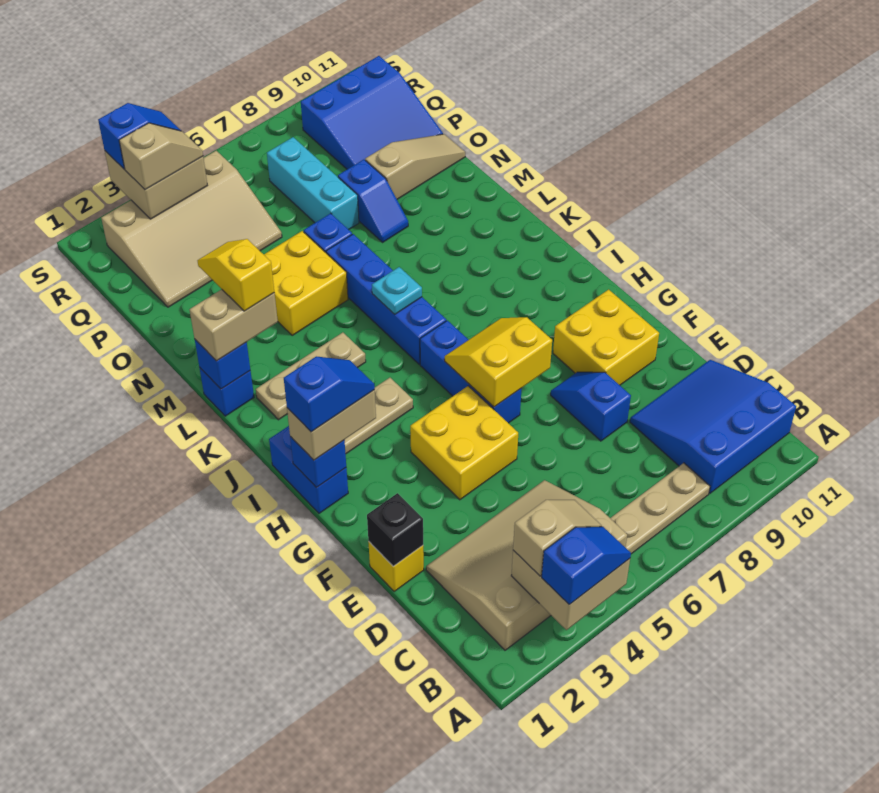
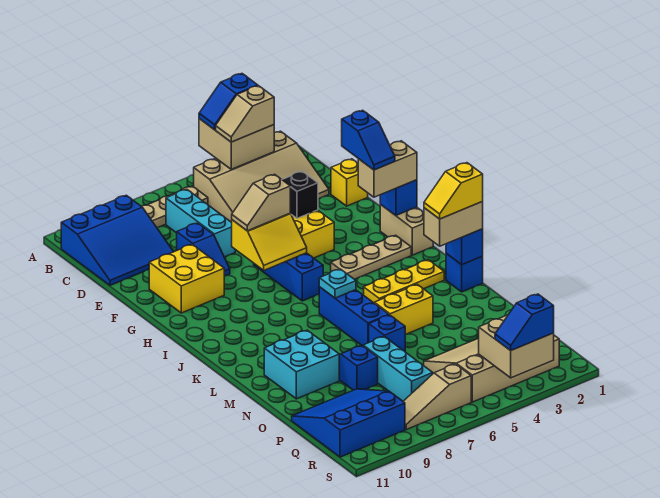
none -> cyan 1x3 brick [166,189,235,257]
black 1x1 brick [367,493,423,566] -> black 1x1 brick moved to [282,171,318,218]
blue 1x2 brick [269,426,348,513] -> tan 1x2 brick [380,204,433,255]
blue 1x2 slope [284,357,375,432] -> blue 1x2 slope turned to [342,110,395,170]
blue 1x4 brick [326,234,446,364] -> blue 1x3 brick [319,287,389,346]
tan 1x3 plate [256,332,366,420] -> yellow 1x3 plate [364,260,444,303]
yellow 1x2 slope [197,239,274,311] -> yellow 1x2 slope turned to [424,163,483,219]
yellow 2x2 brick [264,231,348,336] -> yellow 1x2 brick [374,284,433,335]
none -> cyan 2x2 brick [264,330,339,399]
tan 1x3 slope [365,134,465,199] -> tan 1x3 slope moved to [403,364,471,430]
tan 1x2 slope [119,123,203,190] -> tan 1x2 slope moved to [232,174,290,231]

